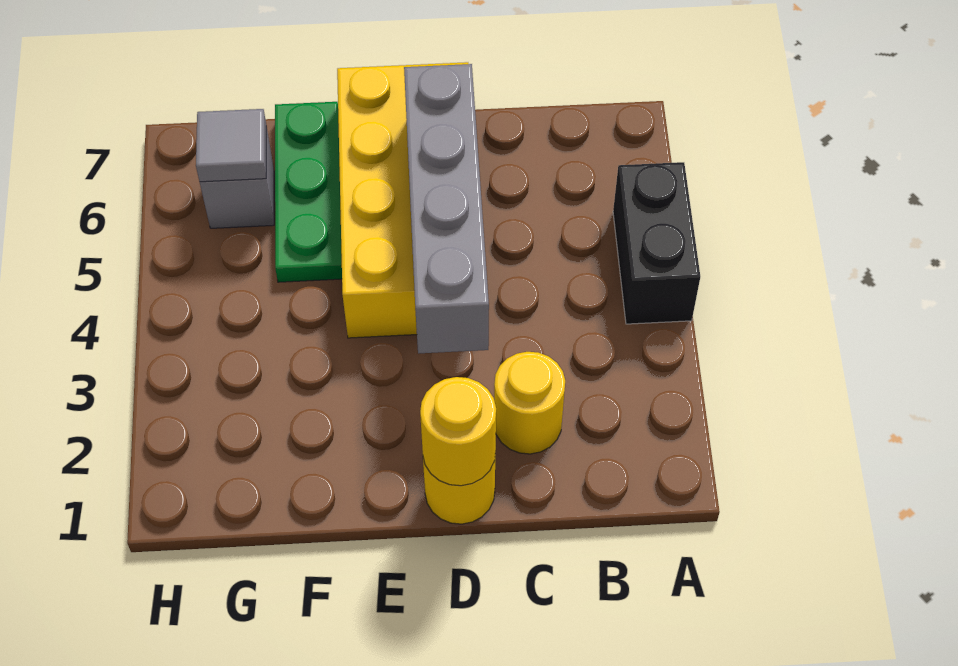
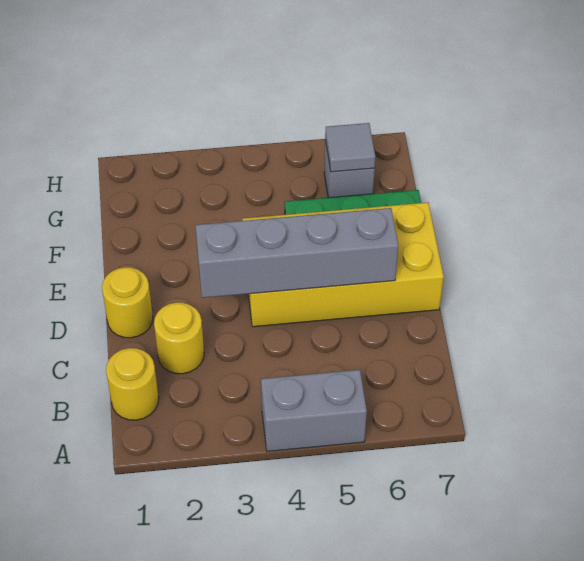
black 1x2 brick [613,162,700,324] -> grey 1x2 brick [261,370,367,451]
yellow 1x1 round brick [420,377,496,486] -> yellow 1x1 round brick moved to [106,348,159,420]

